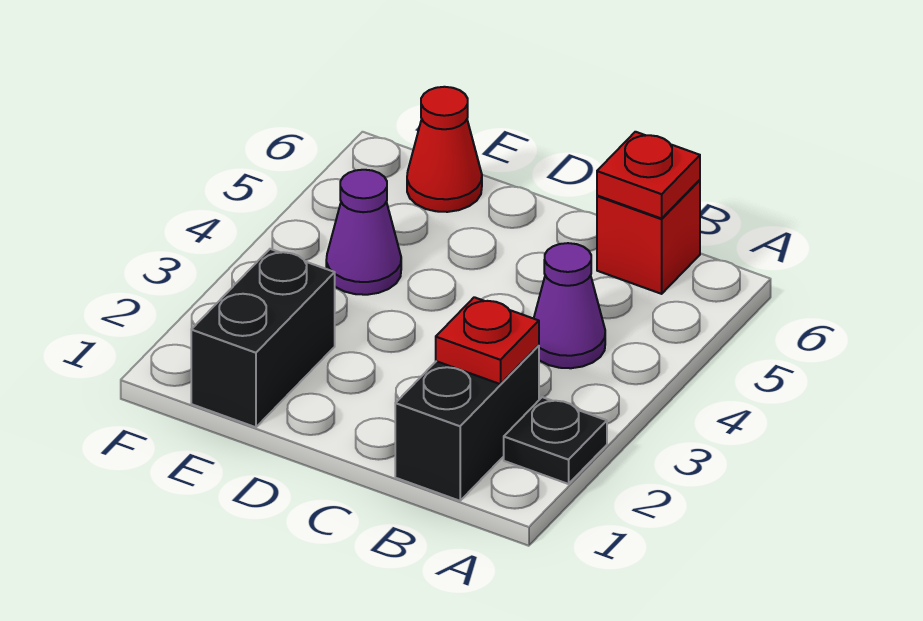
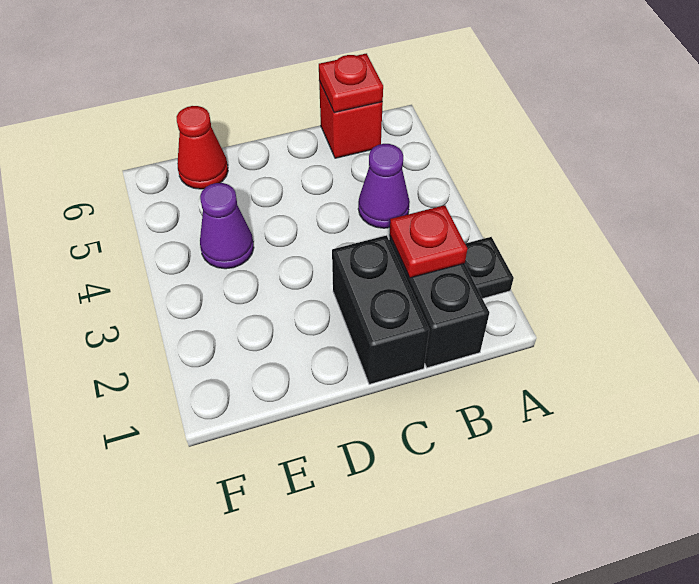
black 1x2 brick [191,249,335,427] -> black 1x2 brick moved to [332,235,429,384]

